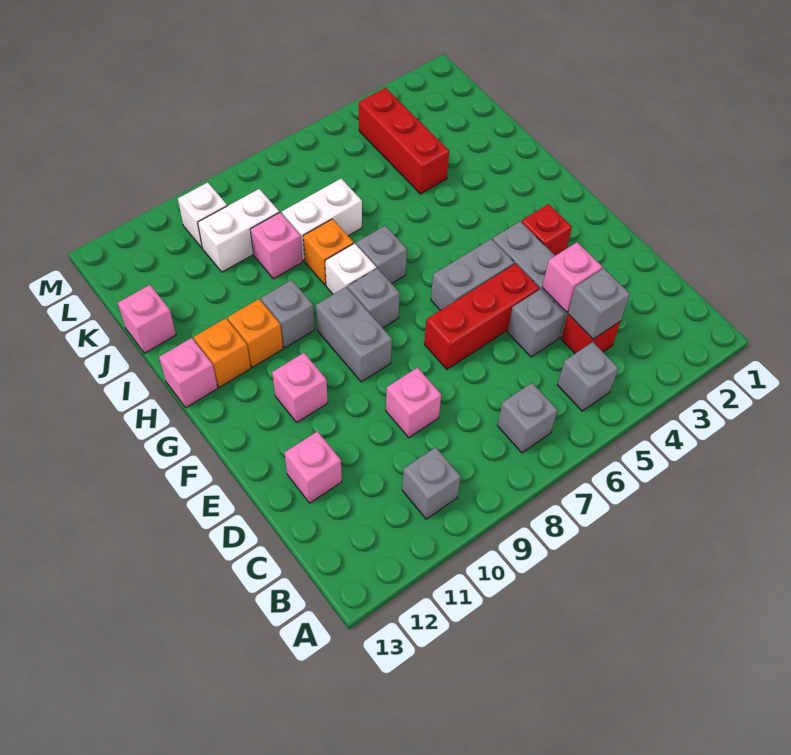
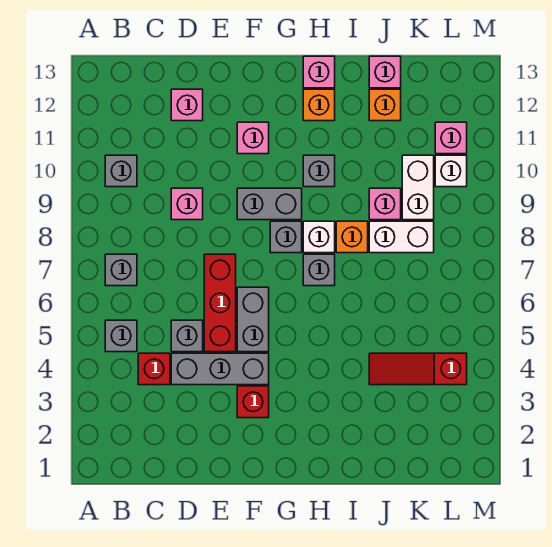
grey 1x1 brick [568,268,630,339] -> none
pink 1x1 brick [542,242,602,312] -> pink 1x1 brick moved to [435,122,467,154]
orange 1x1 brick [228,299,283,367] -> orange 1x1 brick moved to [369,89,401,121]
red 1x3 brick [359,88,449,194] -> red 1x3 slope [369,353,467,385]
white 1x2 brick [282,179,362,261] -> white 1x2 brick turned to [369,221,434,253]

